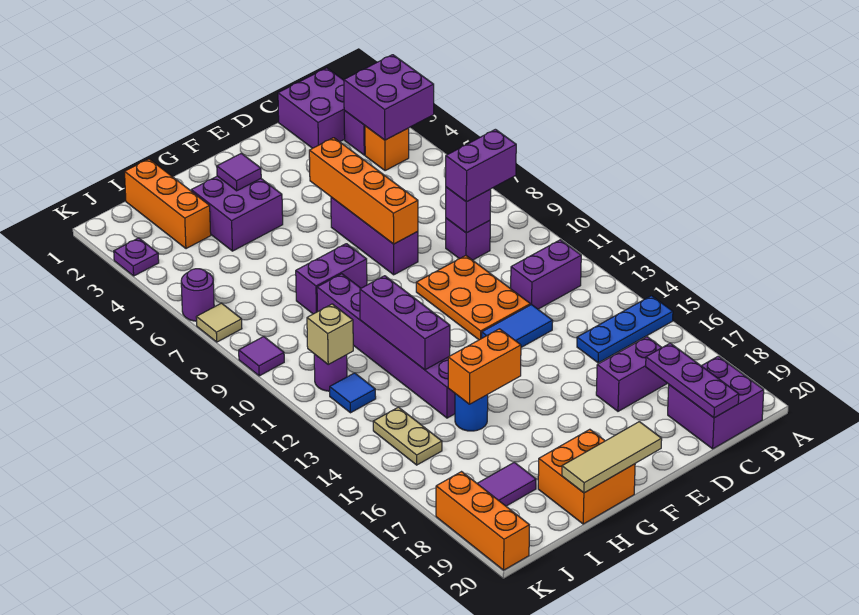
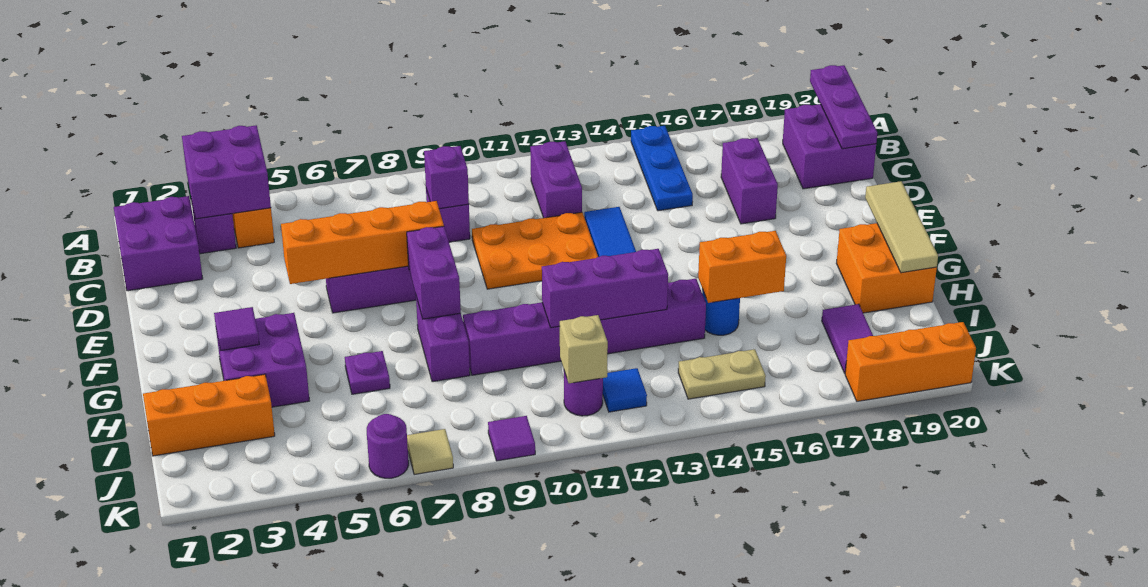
purple 1x2 brick [446,129,516,202] -> purple 1x2 brick moved to [407,226,461,319]
purple 1x3 plate [646,343,739,418] -> purple 1x3 plate turned to [810,65,877,149]
orange 1x2 brick [448,329,521,404] -> orange 1x2 brick turned to [698,231,786,303]
purple 1x1 plate [114,238,159,276] -> purple 1x1 plate moved to [345,351,390,394]

